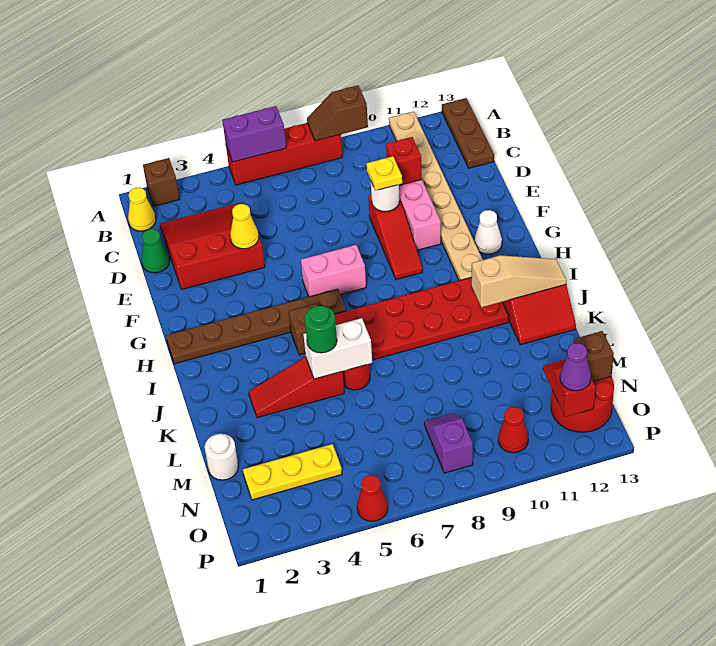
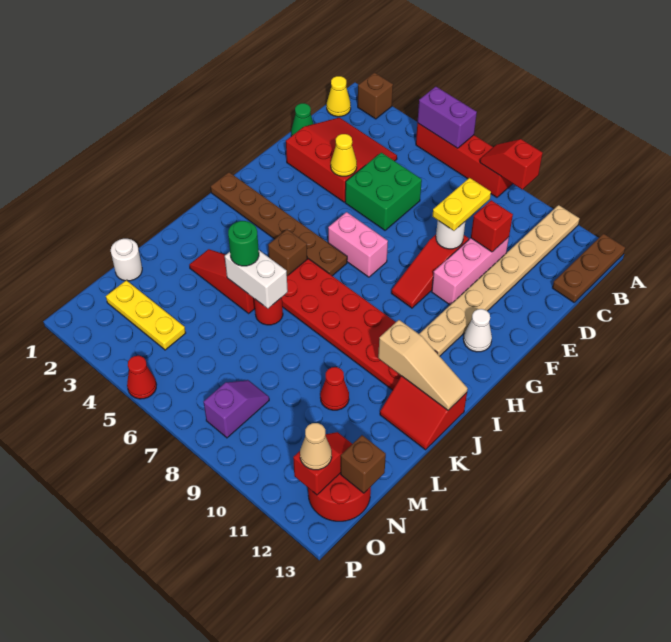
brown 1x2 slope [307,85,368,141] -> red 1x2 slope [480,139,543,189]
none -> green 2x2 brick [345,153,422,230]
yellow 1x1 plate [366,156,402,191] -> yellow 1x2 plate [432,178,491,231]
red 1x1 cone [498,407,528,453] -> red 1x1 cone moved to [320,367,349,410]
purple 1x1 cone [560,343,591,391] -> tan 1x1 cone [300,423,332,470]

